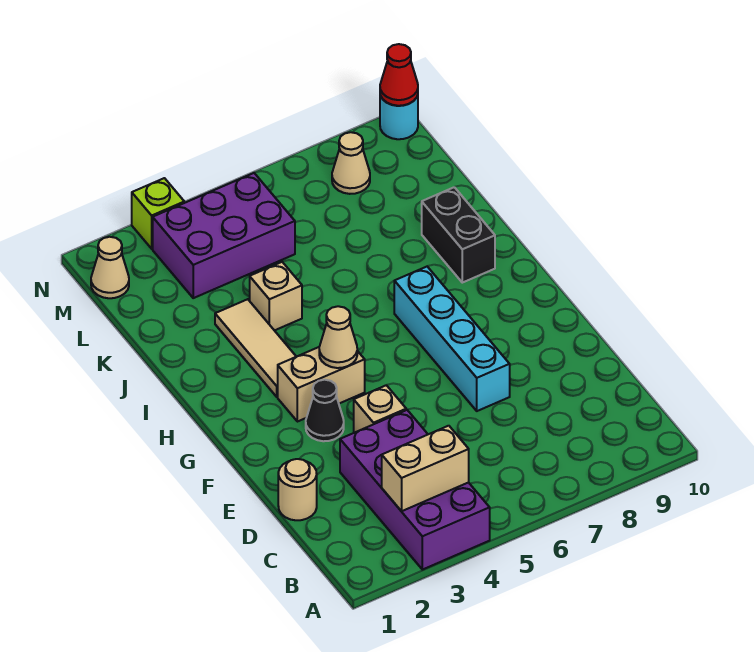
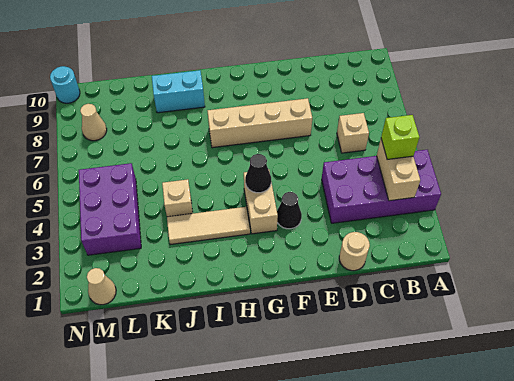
tan 1x1 brick [354,385,406,433] -> tan 1x1 brick moved to [337,113,369,153]
cyan 1x4 brick [394,267,510,411] -> tan 1x4 brick [208,98,312,148]
tan 1x1 cone [319,306,357,368] -> black 1x1 cone [245,154,271,193]
black 1x2 brick [422,187,495,283] -> cyan 1x2 brick [152,70,205,113]
lime 1x1 brick [132,178,184,249] -> lime 1x1 brick moved to [381,115,419,159]
red 1x1 cone [380,44,418,106] -> none

